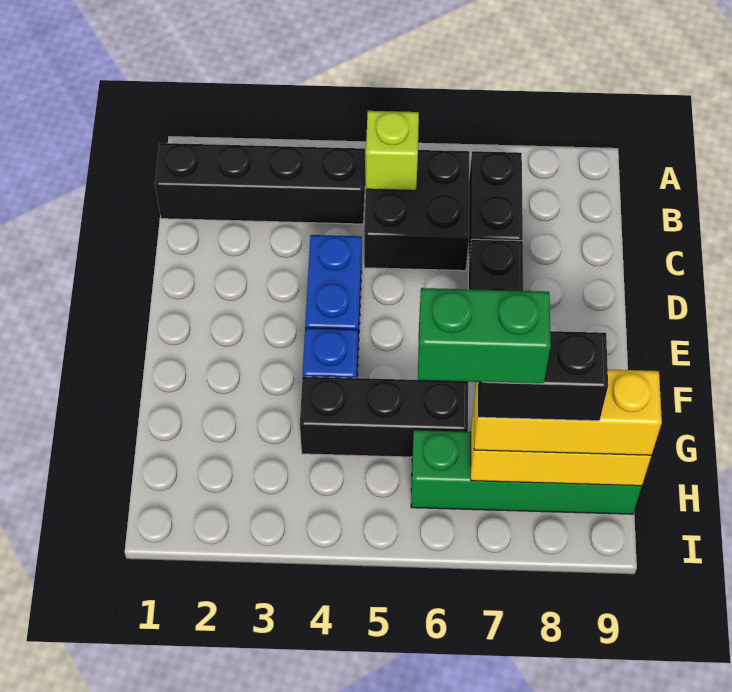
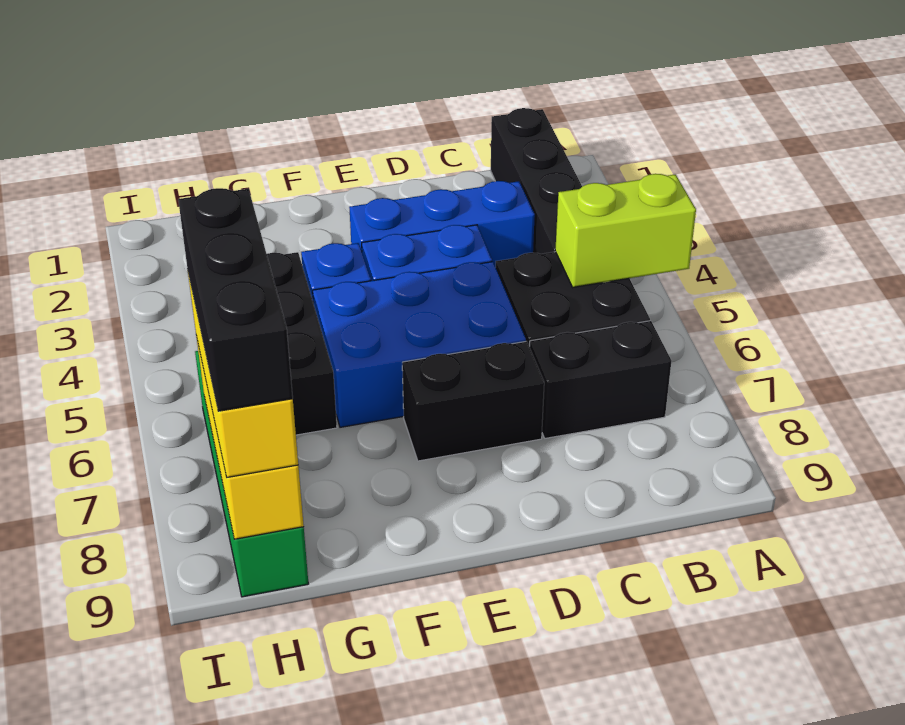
lime 1x1 brick [366,111,419,191] -> lime 1x2 brick [555,174,696,287]
none -> blue 1x3 brick [349,181,535,267]
none -> blue 2x3 brick [313,262,526,427]
green 1x2 brick [418,288,551,384] -> none
black 1x2 brick [478,331,608,421] -> black 1x3 brick [178,188,293,411]

